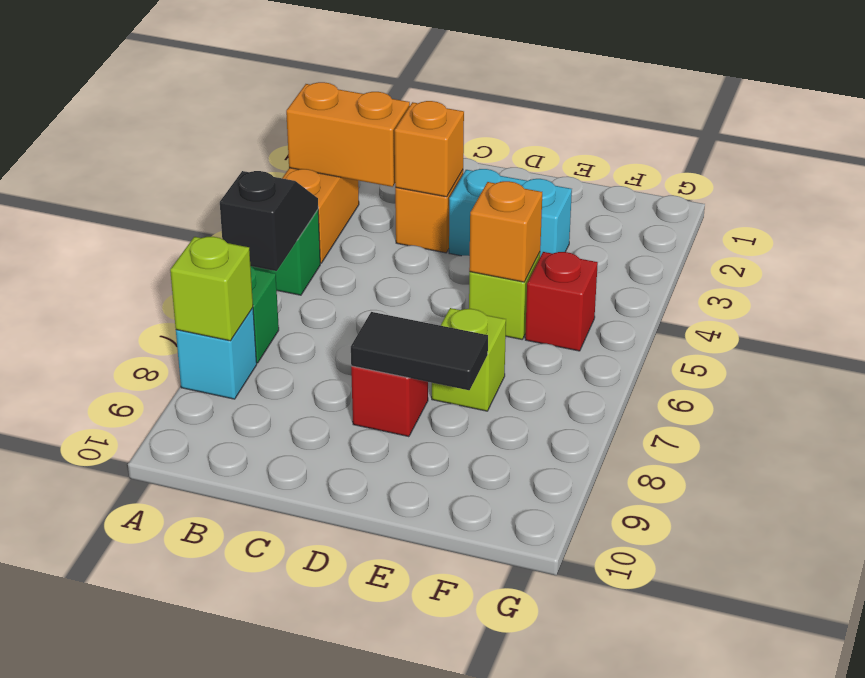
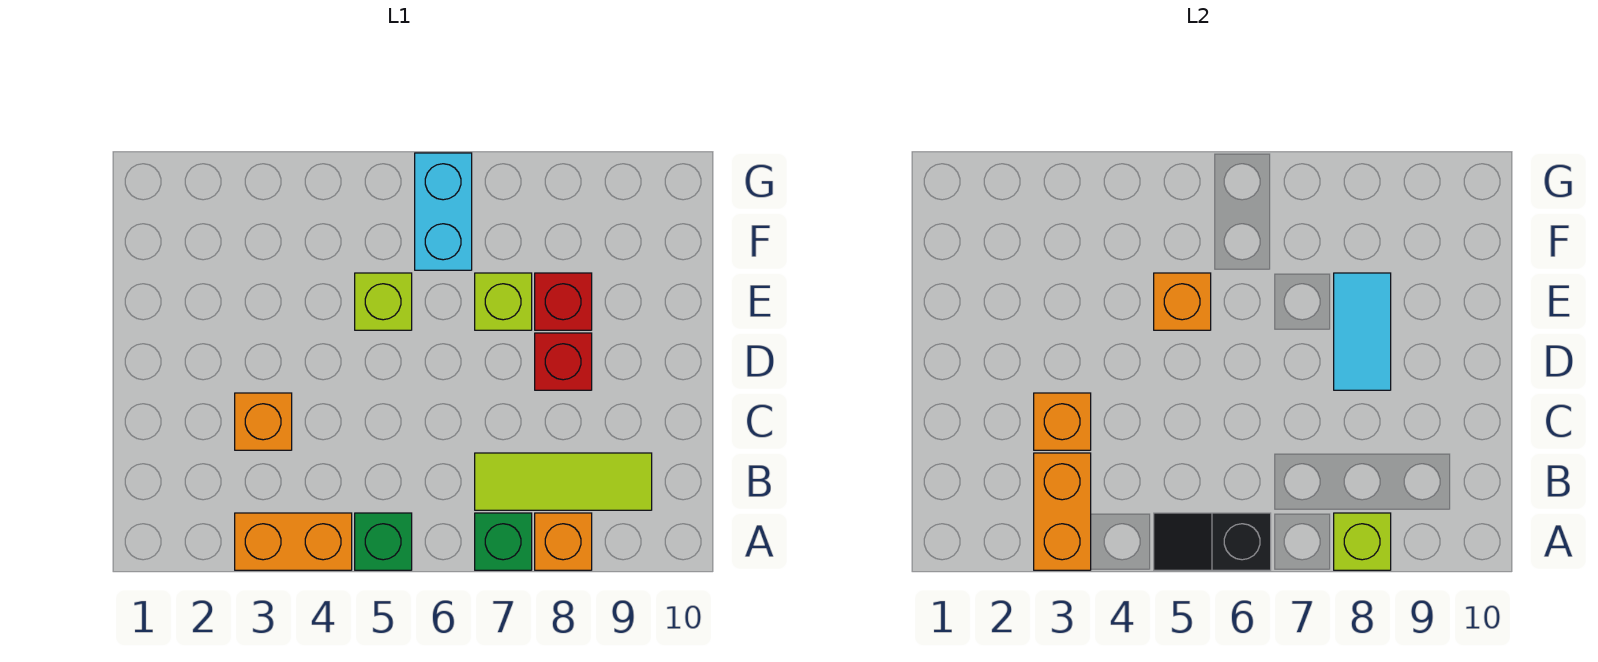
cyan 1x1 brick [176,308,257,399] -> orange 1x1 brick [535,513,592,570]
none -> lime 1x3 tile [475,453,652,510]
cyan 1x2 brick [449,169,572,257] -> cyan 1x2 brick moved to [415,153,472,270]
black 1x2 tile [351,312,488,390] -> cyan 1x2 tile [1334,273,1391,390]
red 1x1 brick [525,252,598,351] -> red 1x1 brick moved to [535,273,592,330]

